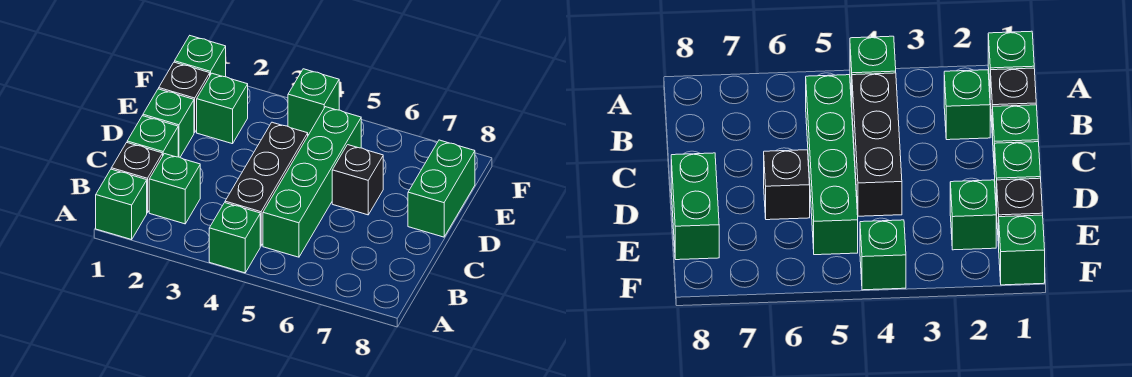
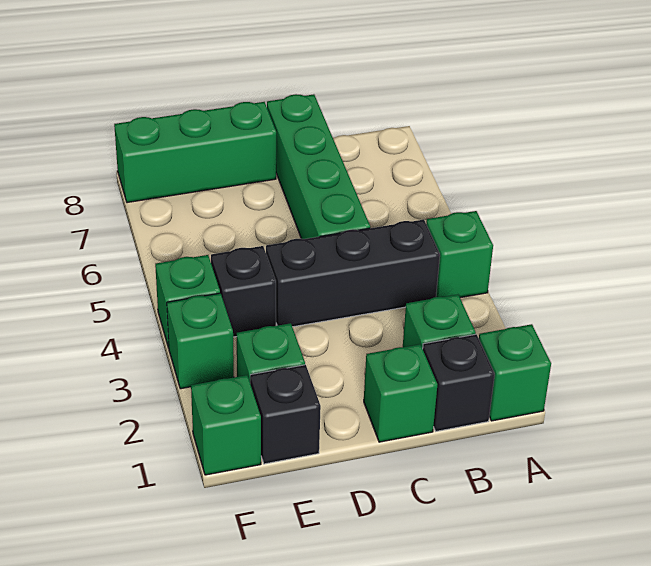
green 1x4 brick [263,107,361,257] -> green 1x4 brick turned to [267,94,370,239]
green 1x1 brick [143,89,194,157] -> green 1x1 brick moved to [167,293,234,389]
black 1x1 brick [332,145,383,215] -> black 1x1 brick moved to [211,246,276,337]
green 1x2 brick [408,140,475,237] -> green 1x3 brick [114,102,276,203]

